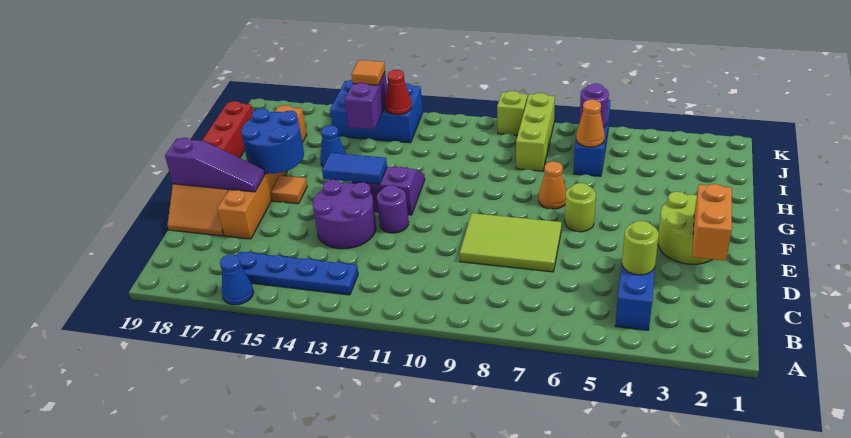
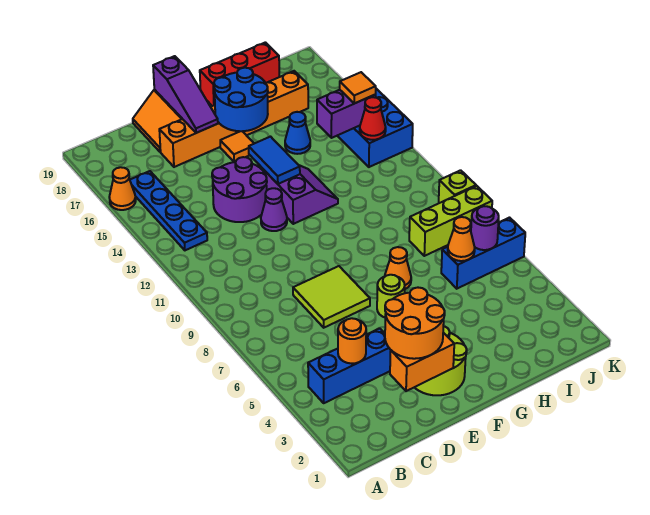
blue 1x1 cone [220,254,254,305] -> orange 1x1 cone [109,167,136,210]
lime 1x1 round brick [622,221,659,275] -> orange 1x1 round brick [338,318,366,364]
none -> orange 2x2 round brick [385,288,445,359]
lime 2x3 tile [460,213,562,272] -> lime 2x2 tile [293,266,370,328]
purple 1x1 round brick [377,185,409,233] -> purple 1x1 cone [261,188,287,231]

